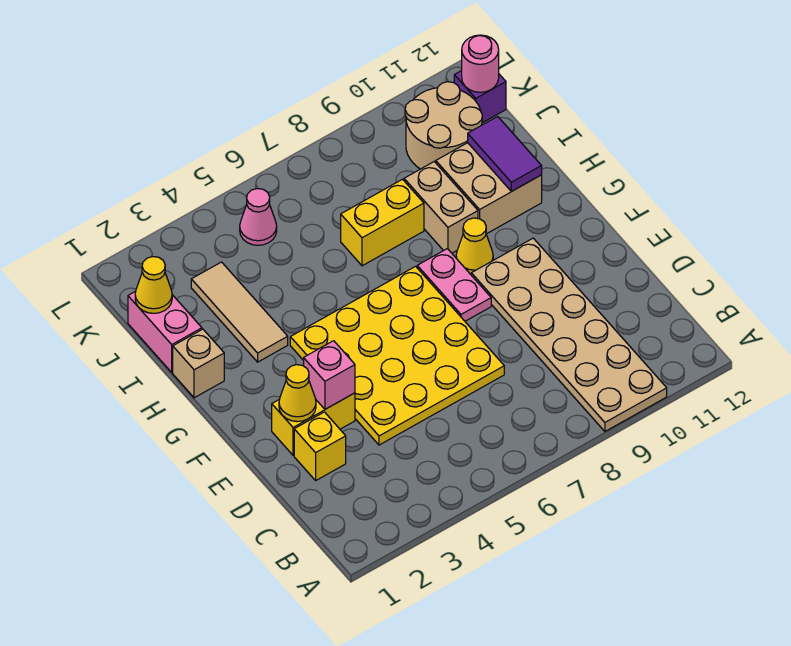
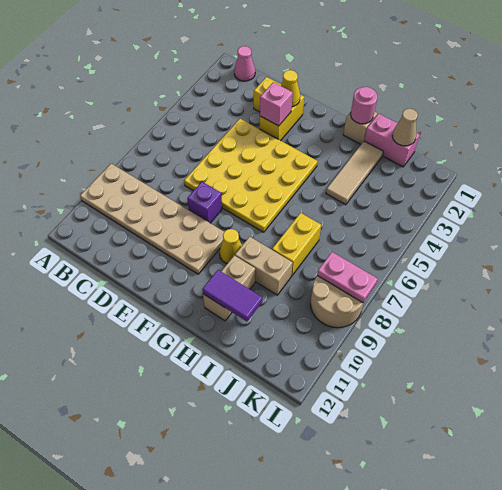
pink 1x2 plate [417,249,491,321] -> pink 1x2 plate moved to [317,252,378,303]
tan 1x3 tile [191,262,288,362] -> tan 1x3 tile turned to [326,141,383,205]
tan 2x2 brick [436,143,542,234] -> tan 1x2 brick [203,256,255,321]
yellow 1x1 cone [135,257,172,313] -> tan 1x1 cone [392,109,418,146]
tan 2x2 round brick [405,82,482,169] -> tan 2x2 round brick moved to [311,276,364,328]
pink 1x1 cone [240,189,277,245] -> pink 1x1 cone moved to [234,46,255,81]
purple 1x1 brick [454,71,506,123] -> purple 1x1 brick moved to [187,182,222,223]
pink 1x1 round brick [462,35,499,92] -> pink 1x1 round brick moved to [351,87,377,124]

